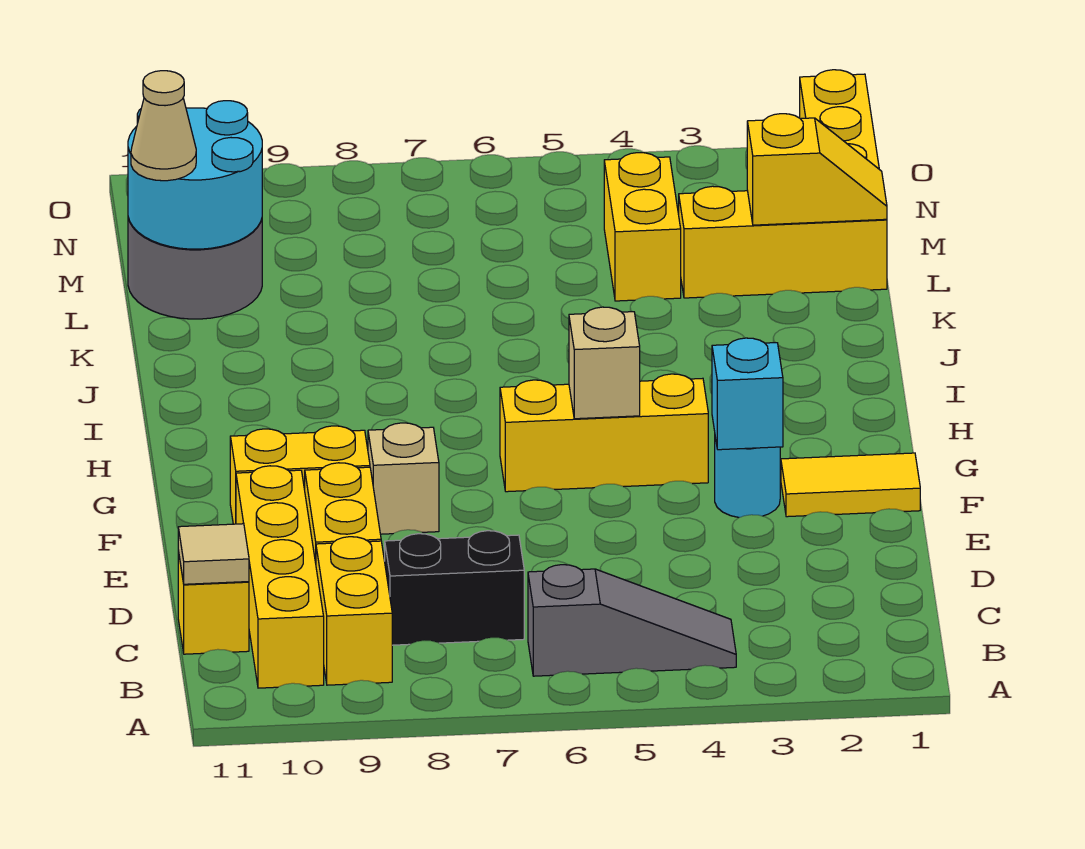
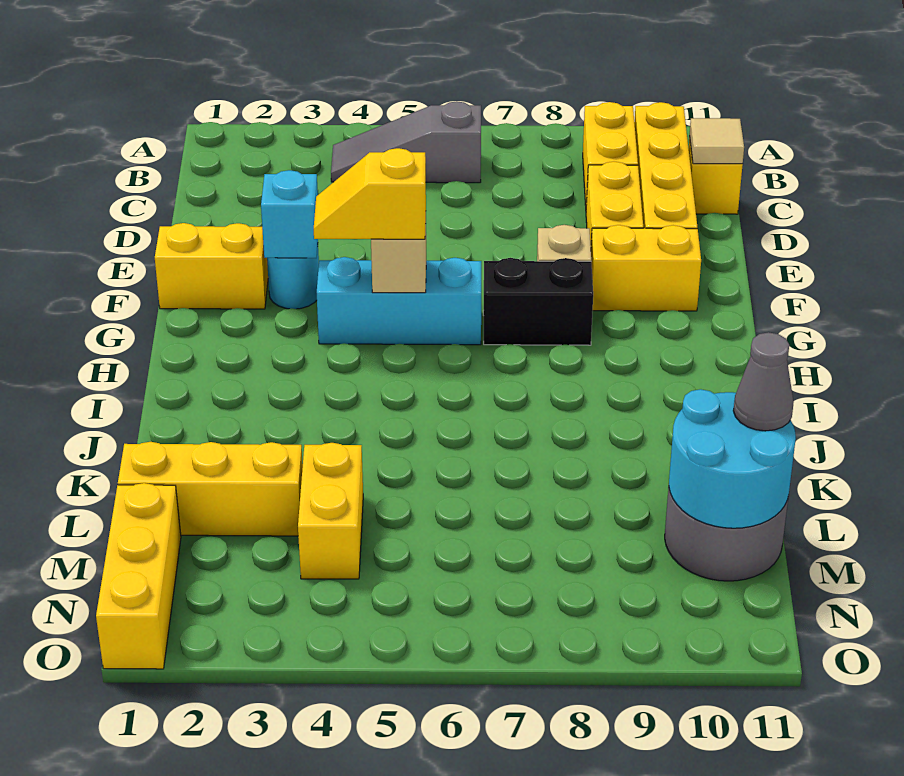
black 1x2 brick [385,531,524,645] -> black 1x2 brick moved to [483,258,593,345]
yellow 1x2 tile [781,453,920,517] -> yellow 1x2 brick [155,223,268,309]
yellow 1x3 brick [500,374,708,492] -> cyan 1x3 brick [317,257,481,345]
yellow 1x2 slope [747,114,887,225] -> yellow 1x2 slope moved to [314,148,426,239]
tan 1x1 cone [131,71,196,181] -> grey 1x1 cone [733,332,794,431]

